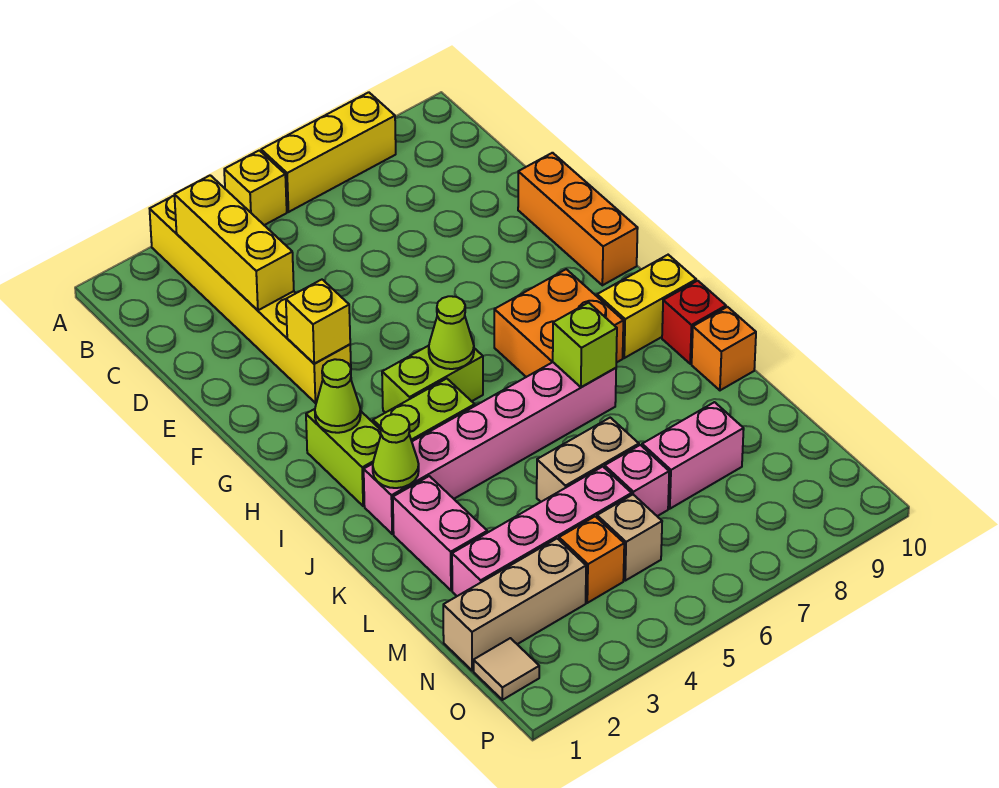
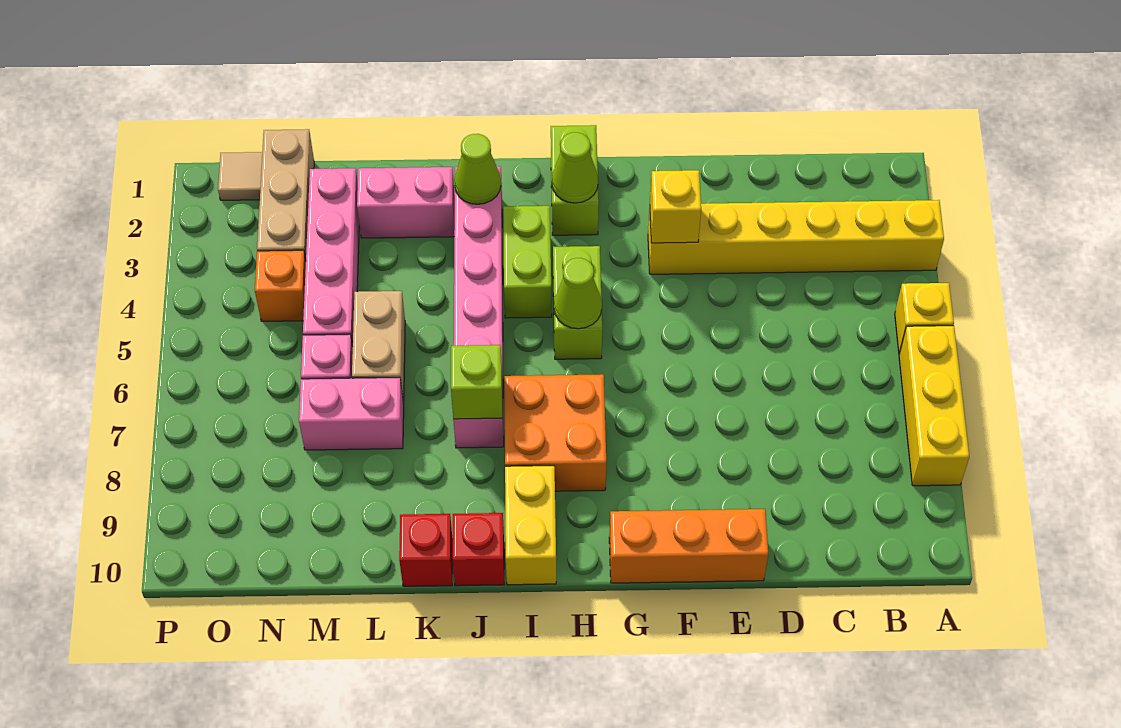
yellow 1x3 brick [174,175,294,310] -> none
lime 1x2 brick [306,409,381,506] -> lime 1x2 brick turned to [551,125,599,235]
orange 1x1 brick [692,307,756,390] -> red 1x1 brick [399,514,453,586]
pink 1x2 brick [642,402,744,509] -> pink 1x2 brick turned to [299,377,404,450]
tan 1x1 brick [597,495,662,581] -> none

